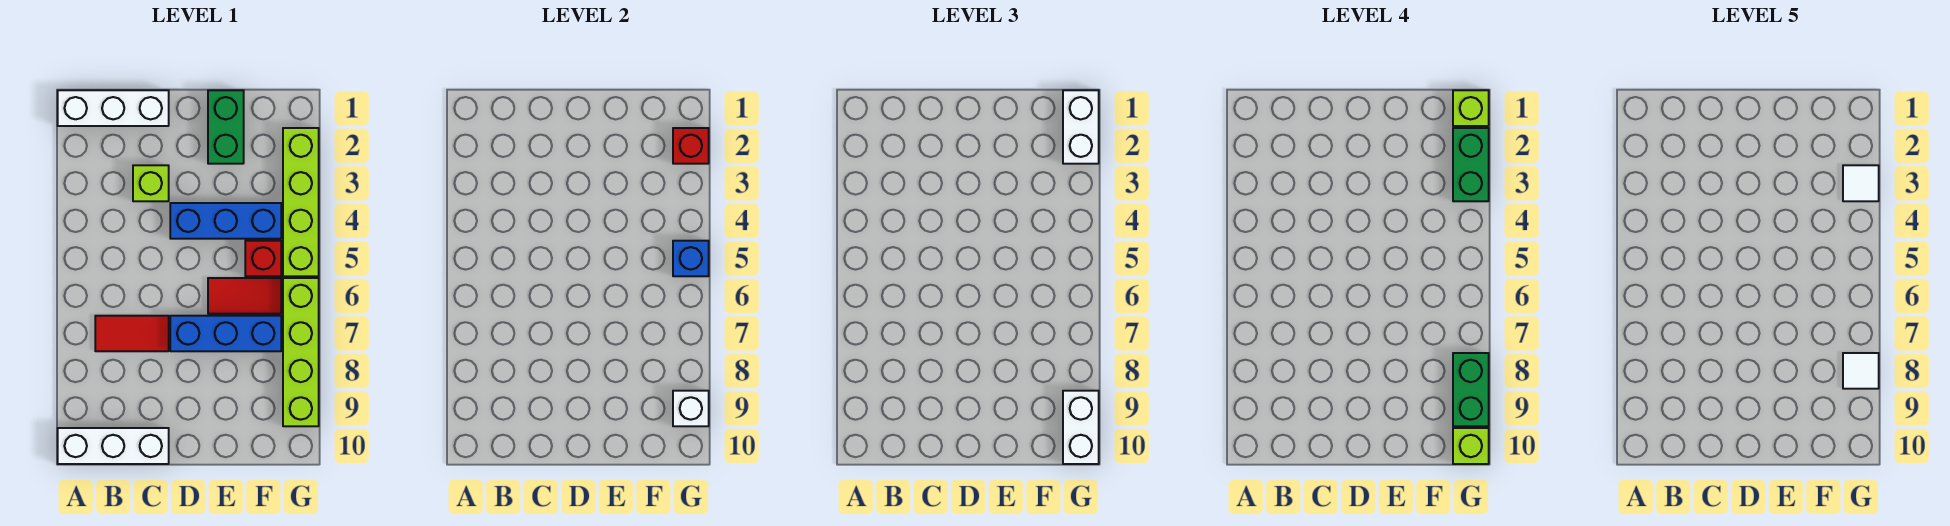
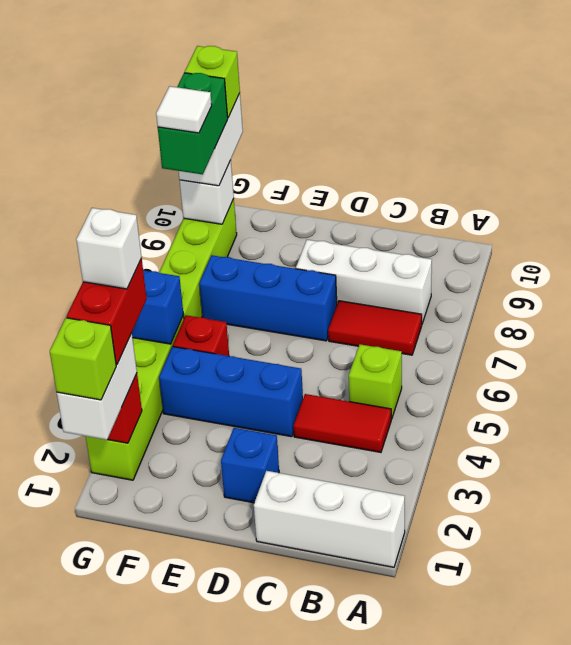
white 1x3 brick [58,428,169,464] -> white 1x3 brick moved to [296,240,432,323]
lime 1x1 brick [133,165,169,201] -> lime 1x1 brick moved to [349,344,402,419]
none -> blue 1x1 brick [221,428,279,503]
green 1x2 brick [208,90,244,164] -> none
red 1x2 tile [208,278,281,314] -> red 1x2 tile moved to [294,394,391,452]
green 1x2 brick [1453,128,1489,201] -> red 1x2 brick [66,259,147,365]
white 1x1 tile [1843,165,1879,201] -> white 1x1 brick [76,208,142,289]

